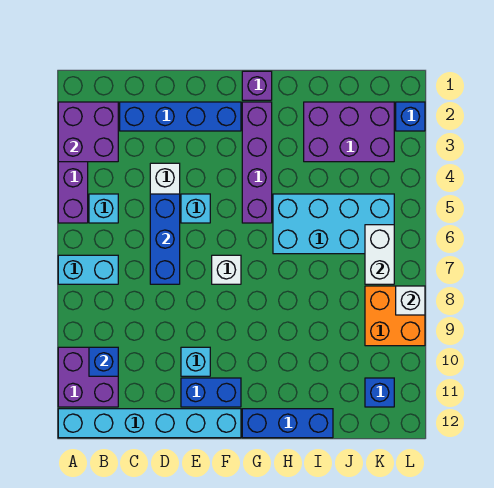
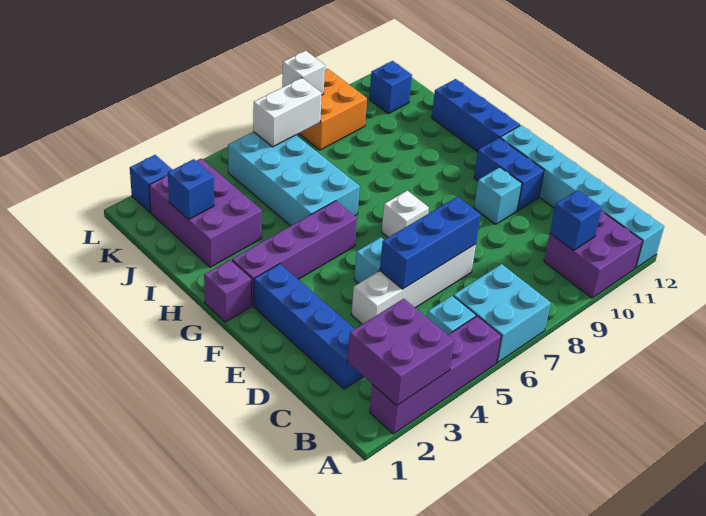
cyan 1x2 brick [58,255,118,284] -> cyan 2x2 brick [453,264,551,363]
none -> blue 1x1 brick [168,159,214,220]

